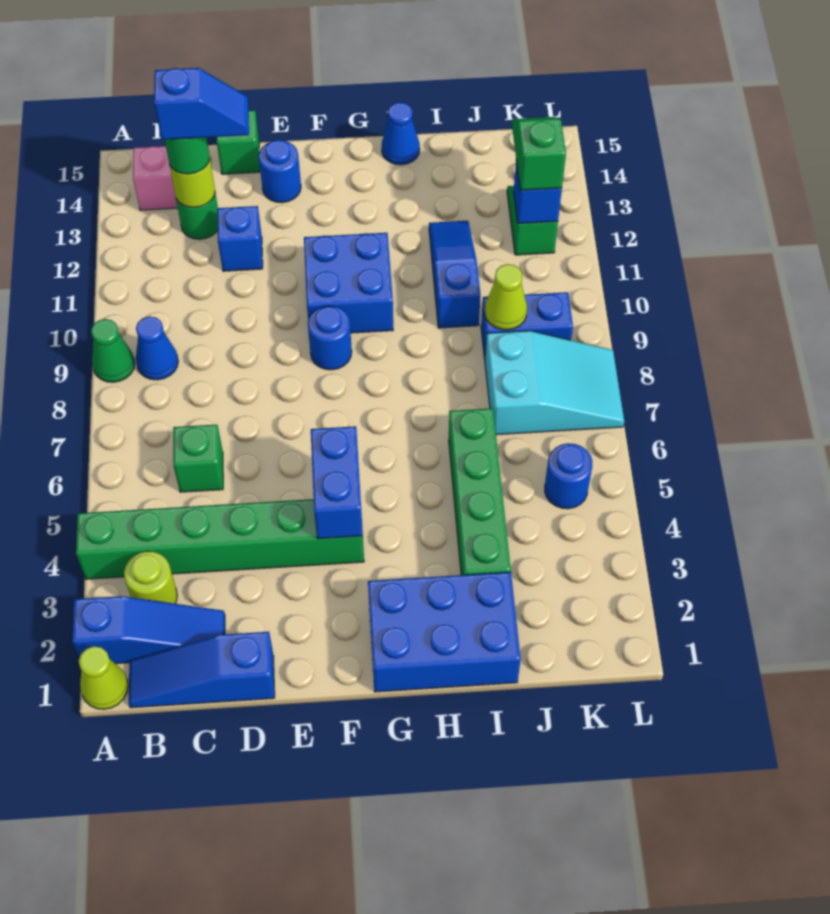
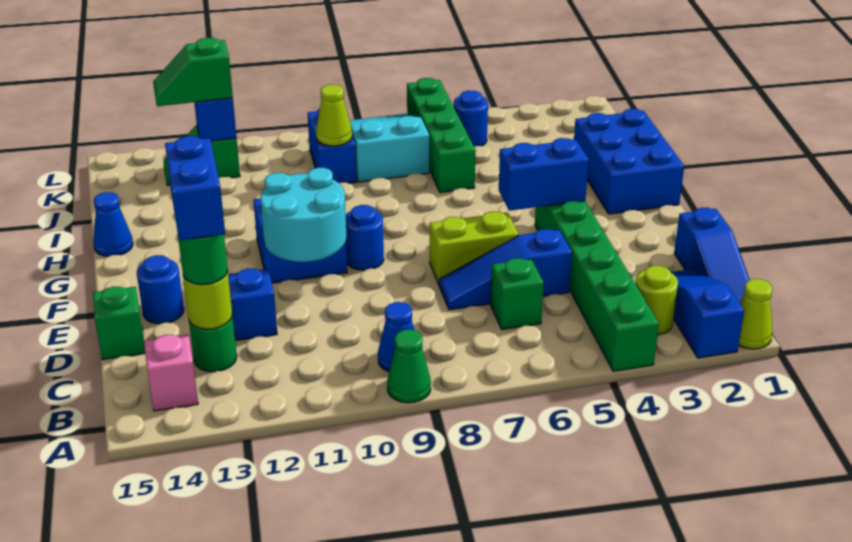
blue 1x2 slope [154,68,249,140] -> blue 1x2 brick [165,136,225,240]
none -> lime 1x2 brick [430,212,519,284]
none -> cyan 2x2 round brick [260,168,346,262]
green 1x4 brick [449,408,511,575] -> green 1x4 brick turned to [407,78,476,193]
blue 1x3 slope [429,221,481,328] -> blue 1x3 slope moved to [439,229,572,310]

